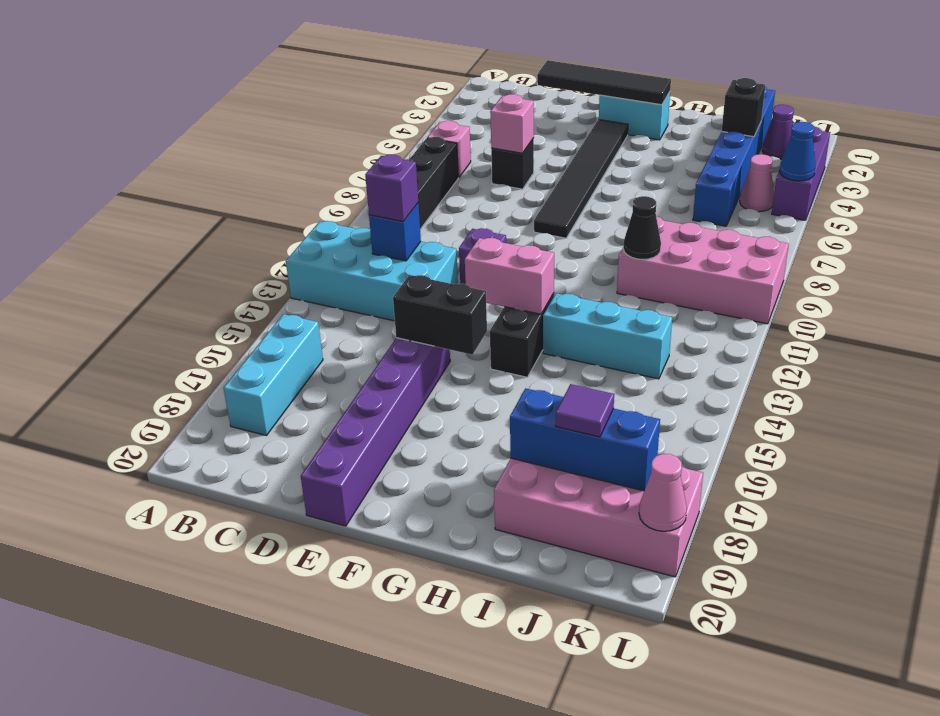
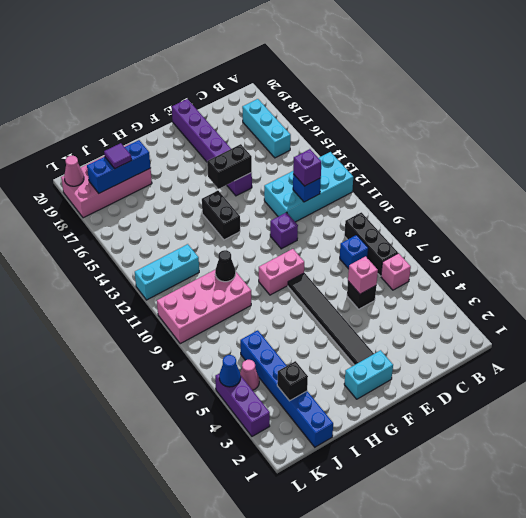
none -> blue 1x1 brick [340,235,368,269]
black 1x4 tile [537,60,671,105] -> none
pink 1x2 brick [465,238,554,314] -> pink 1x2 brick moved to [259,249,304,295]
cyan 1x3 brick [543,293,672,379] -> cyan 1x3 brick moved to [135,244,199,300]
purple 1x1 cone [762,105,794,159] -> none

